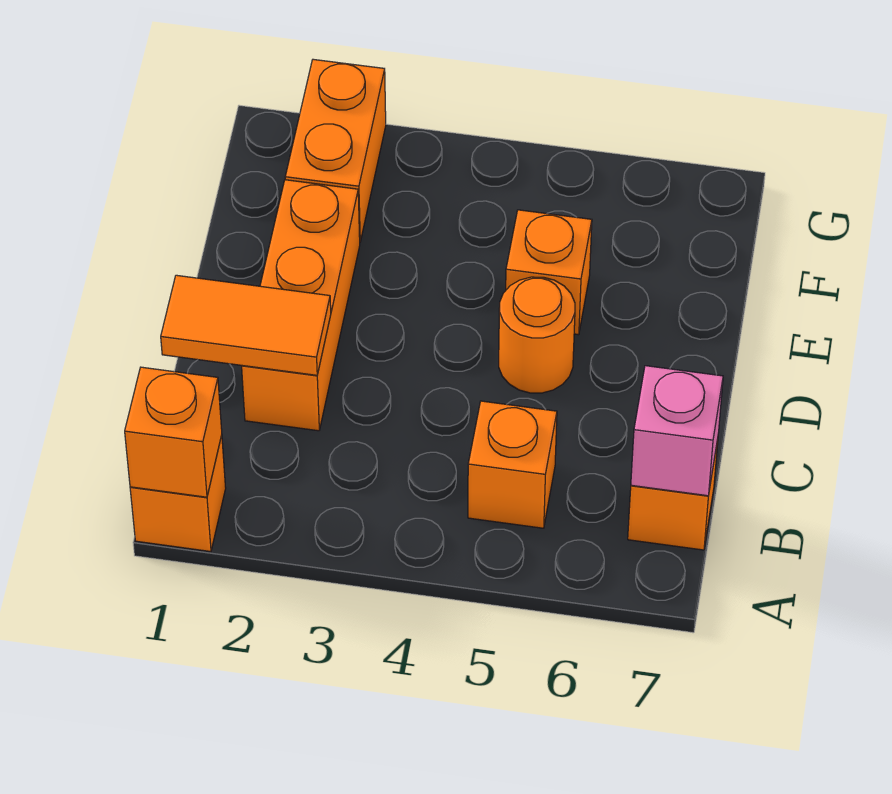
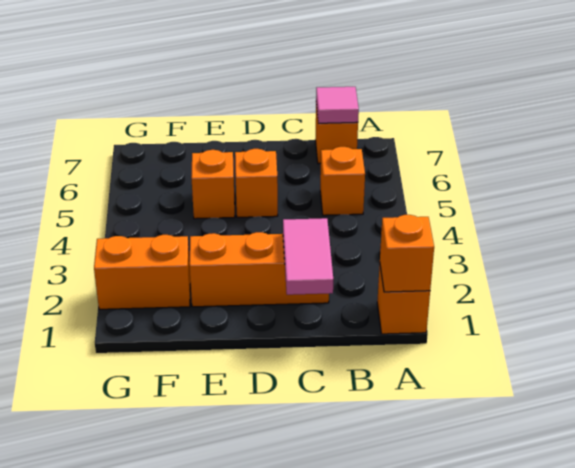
pink 1x1 brick [631,366,723,496] -> pink 1x1 tile [316,87,359,123]
orange 1x2 tile [161,275,331,375] -> pink 1x2 tile [283,218,333,295]
orange 1x1 round brick [499,277,575,393] -> orange 1x1 brick [235,149,278,217]

